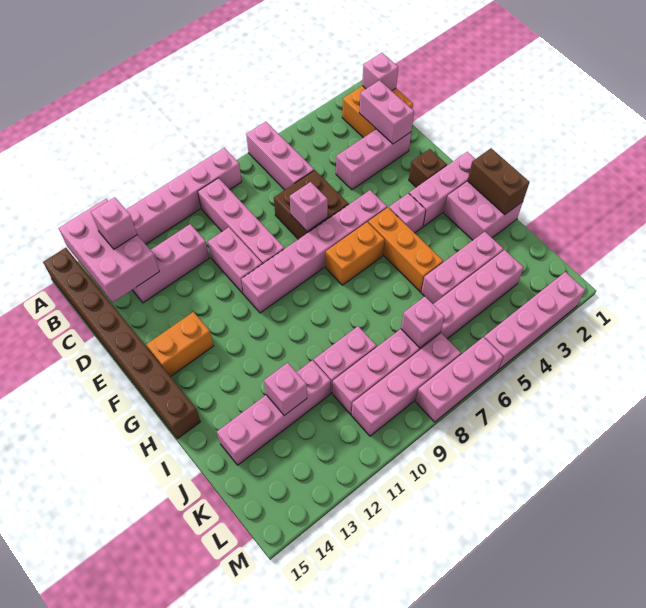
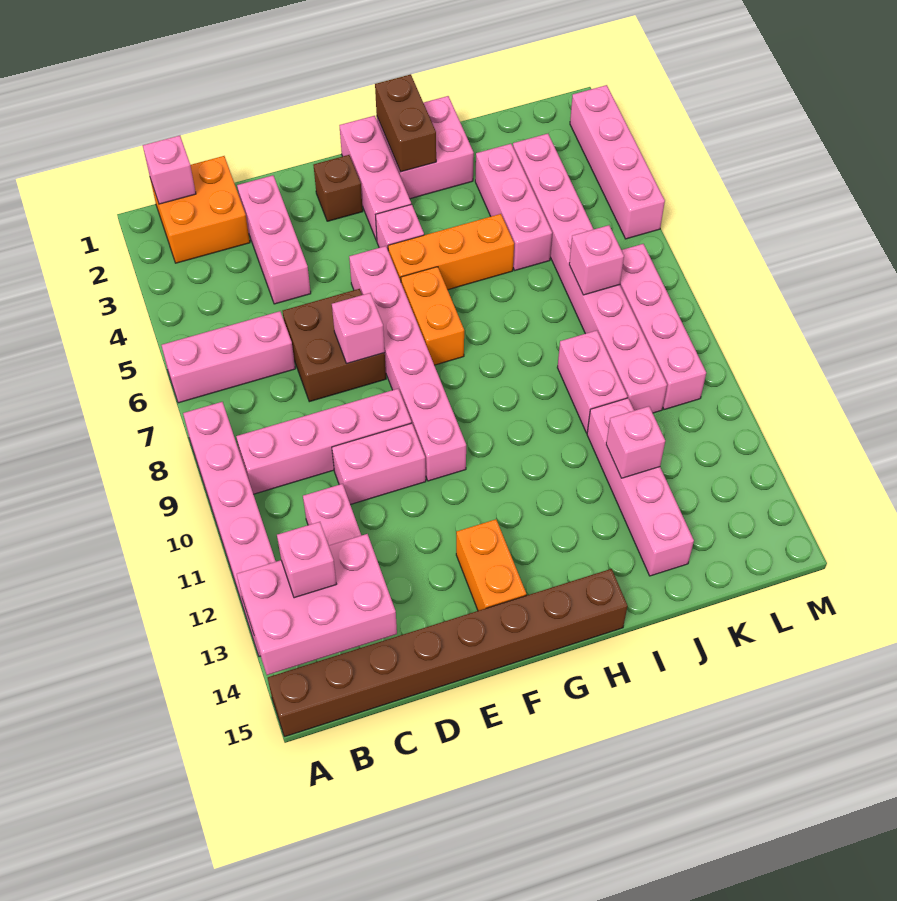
pink 1x2 brick [359,80,414,144] -> none
brown 1x2 brick [468,148,530,215] -> brown 1x2 brick turned to [375,74,436,172]
pink 1x3 brick [416,337,503,422] -> none

